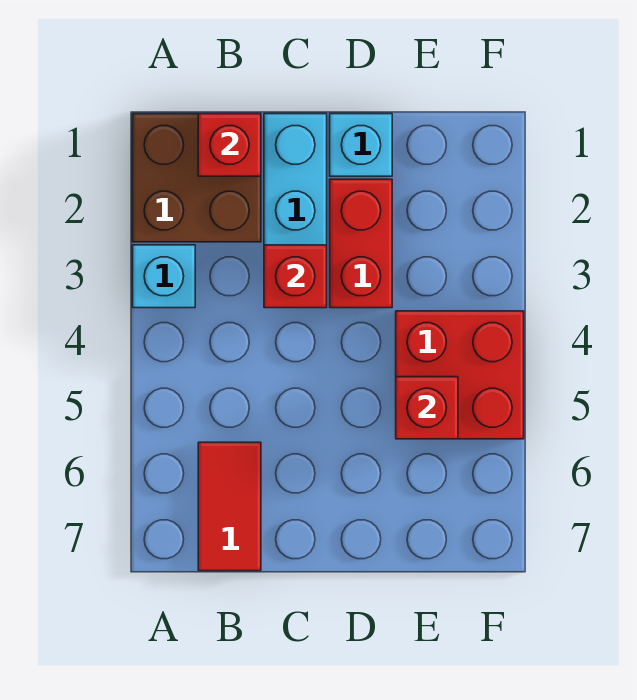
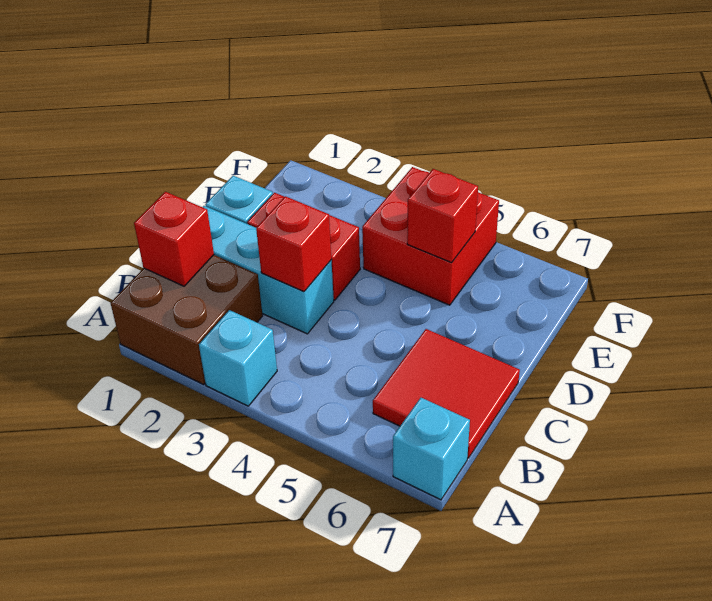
none -> cyan 1x1 brick [393,398,470,500]
red 1x2 tile [198,442,261,571] -> red 2x2 tile [373,329,520,458]

